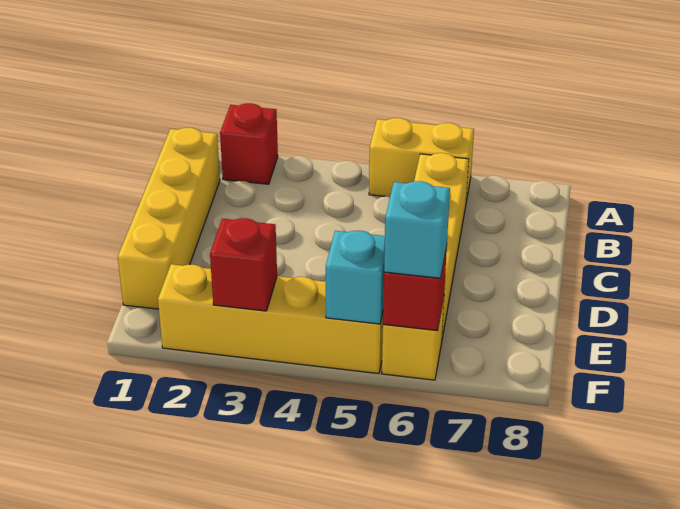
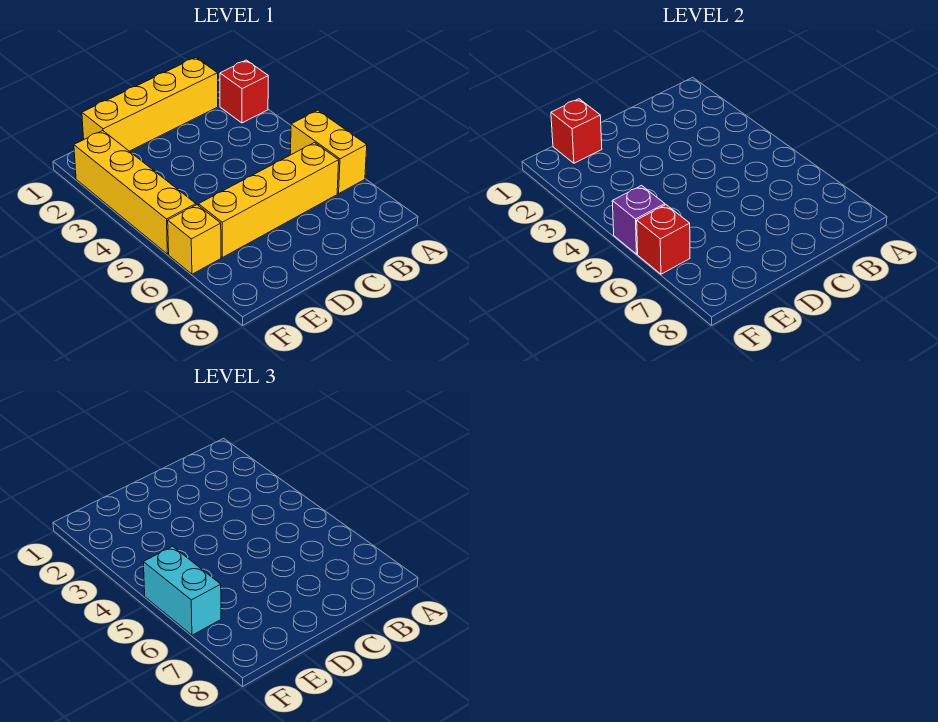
red 1x1 brick [210,218,277,311] -> red 1x1 brick moved to [551,99,602,163]
cyan 1x1 brick [326,231,385,324] -> purple 1x1 brick [612,186,665,254]
cyan 1x1 brick [384,181,450,278] -> cyan 1x2 brick [143,547,221,635]

